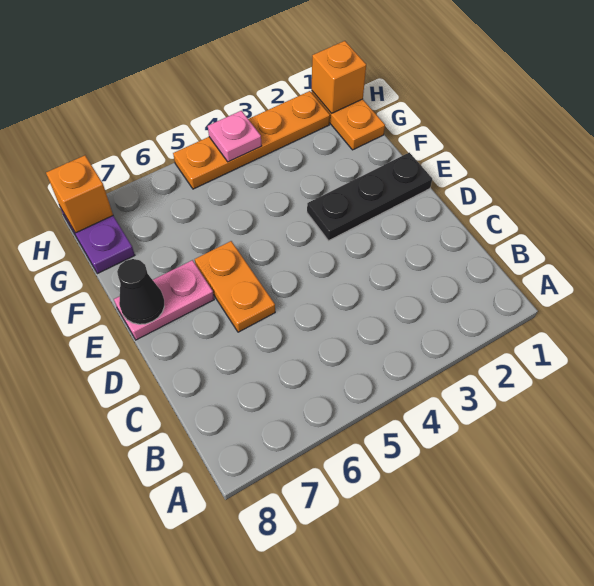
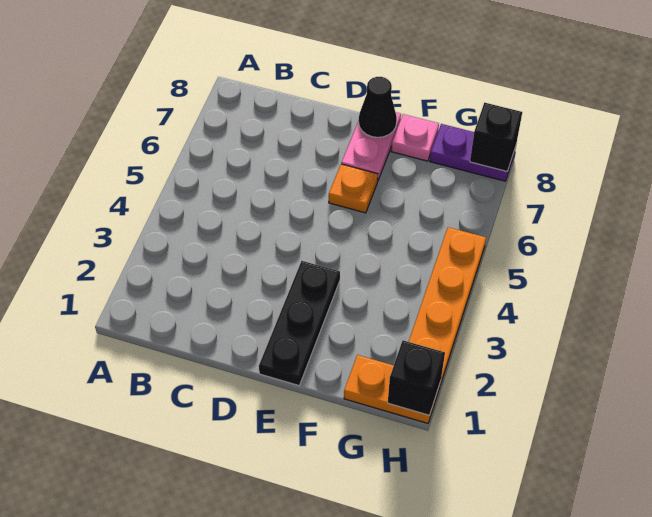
orange 1x2 plate [195,241,275,332] -> orange 1x1 plate [329,164,378,213]
orange 1x1 brick [312,41,366,113] -> black 1x1 brick [388,340,445,415]
pink 1x1 plate [208,111,262,162] -> pink 1x1 plate moved to [391,114,439,161]
orange 1x1 brick [46,155,113,233] -> black 1x1 brick [470,103,522,171]

